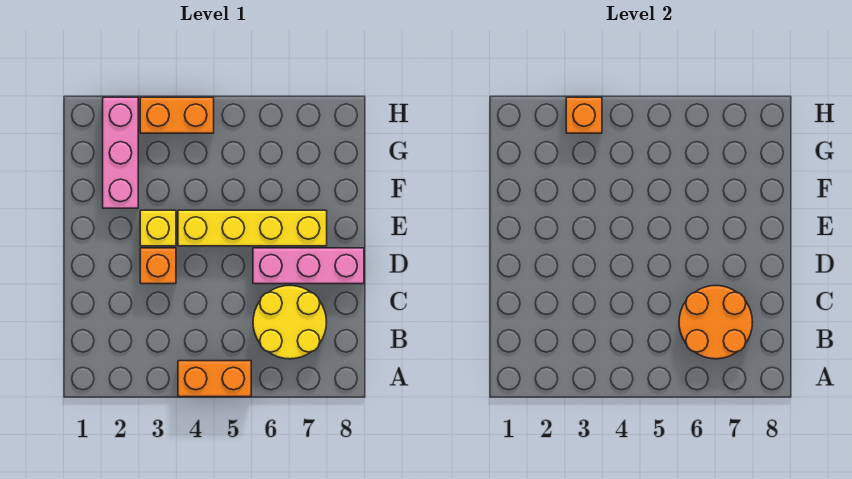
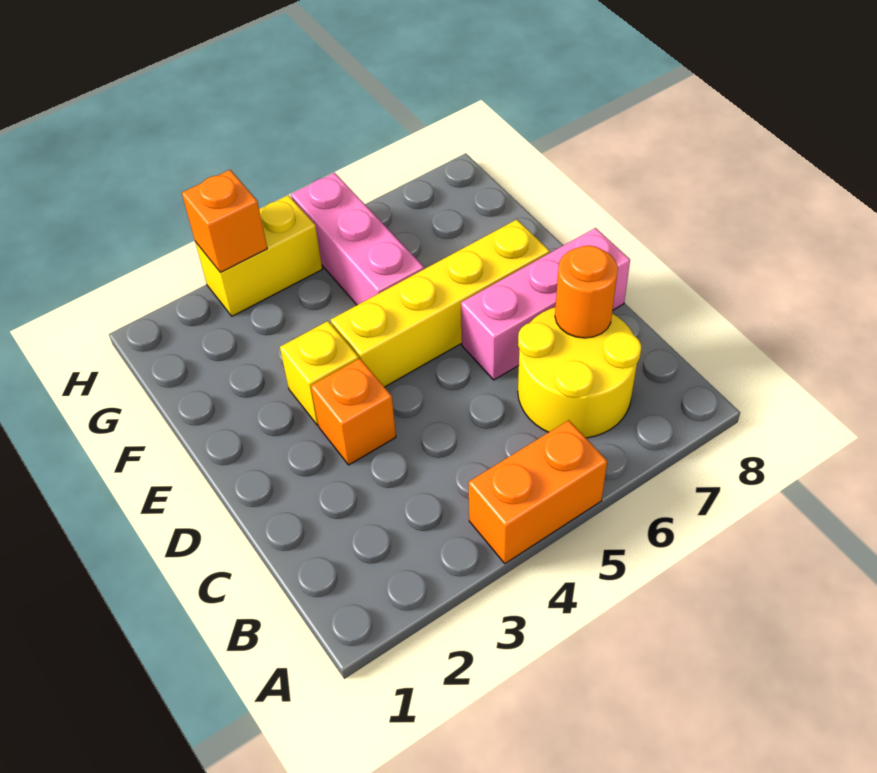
orange 2x2 round brick [679,285,752,359] -> orange 1x1 round brick [555,246,618,338]
pink 1x3 brick [103,97,138,208] -> pink 1x3 brick moved to [291,173,424,305]
orange 1x2 brick [140,97,214,133] -> yellow 1x2 brick [195,195,322,316]

